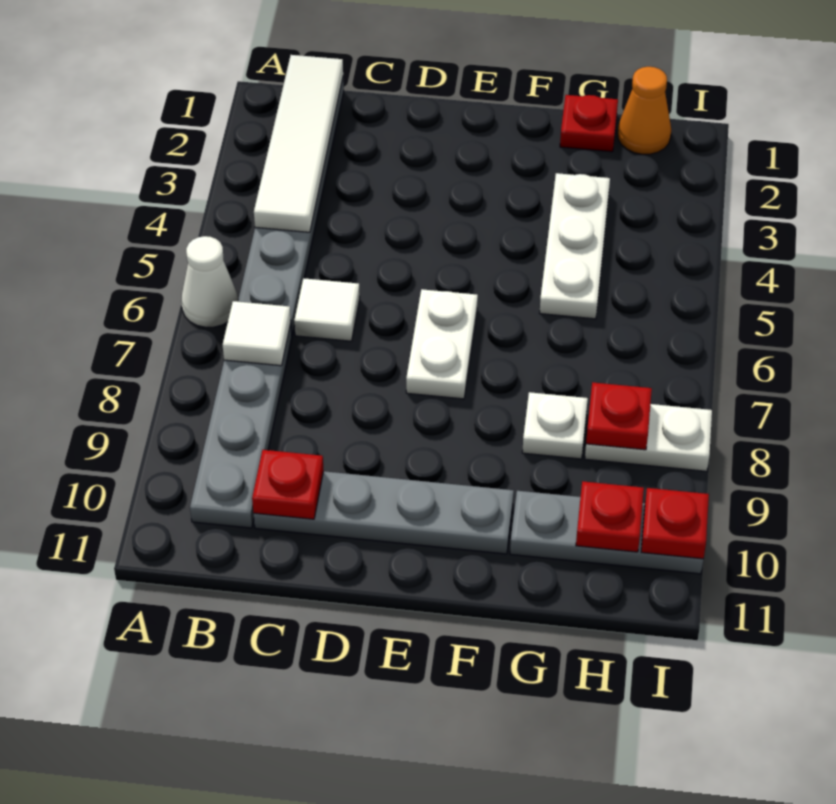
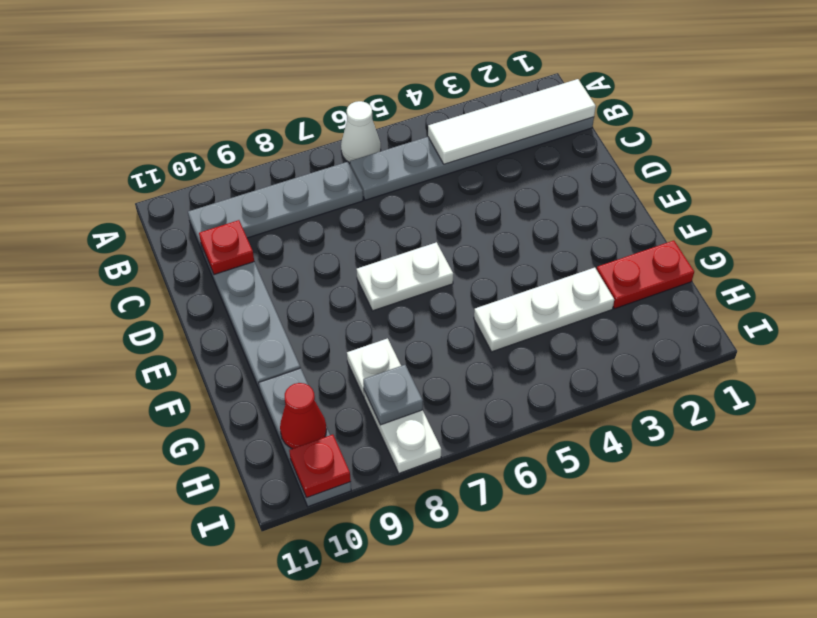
white 1x1 tile [223,301,291,366] -> none
white 1x1 tile [294,278,360,341] -> none
red 1x1 plate [560,95,618,152] -> red 1x2 plate [596,240,694,309]
orange 1x1 cone [618,67,671,154] -> none
red 1x1 plate [586,382,652,450] -> grey 1x1 plate [363,365,423,425]
red 1x1 plate [576,481,644,552] -> red 1x1 cone [280,383,327,449]

